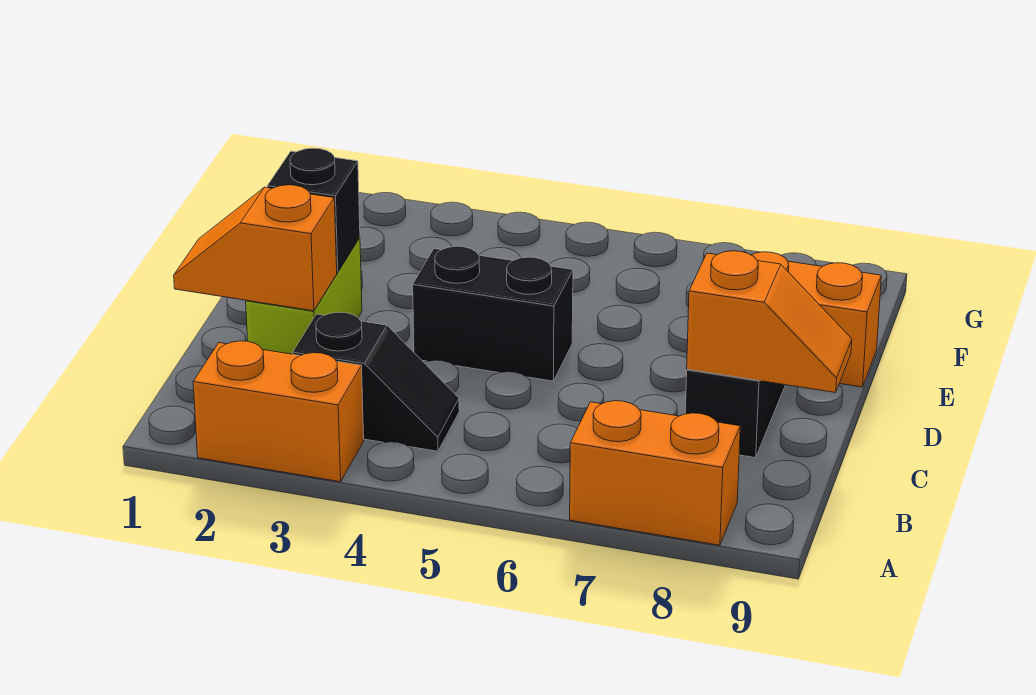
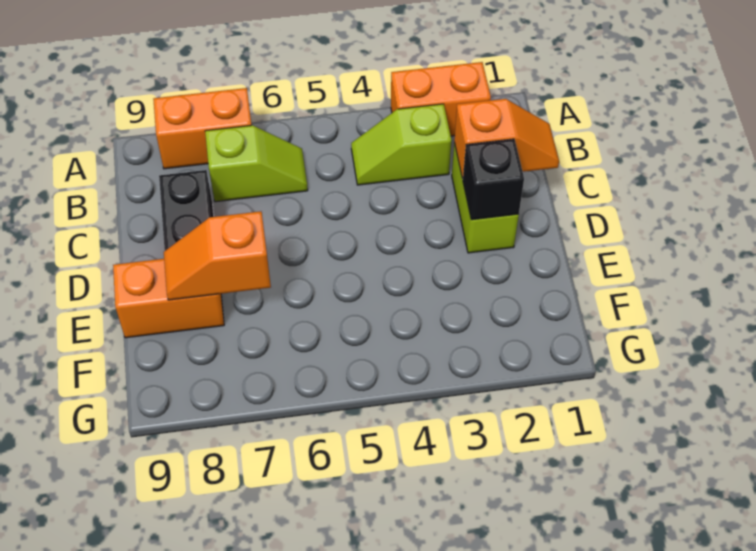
black 1x2 slope [293,312,459,451] -> lime 1x2 slope [351,104,452,185]
none -> lime 1x2 slope [205,125,308,202]
orange 1x2 slope [687,251,852,393] -> orange 1x2 slope moved to [164,211,271,300]
black 1x2 brick [413,246,573,381] -> none

